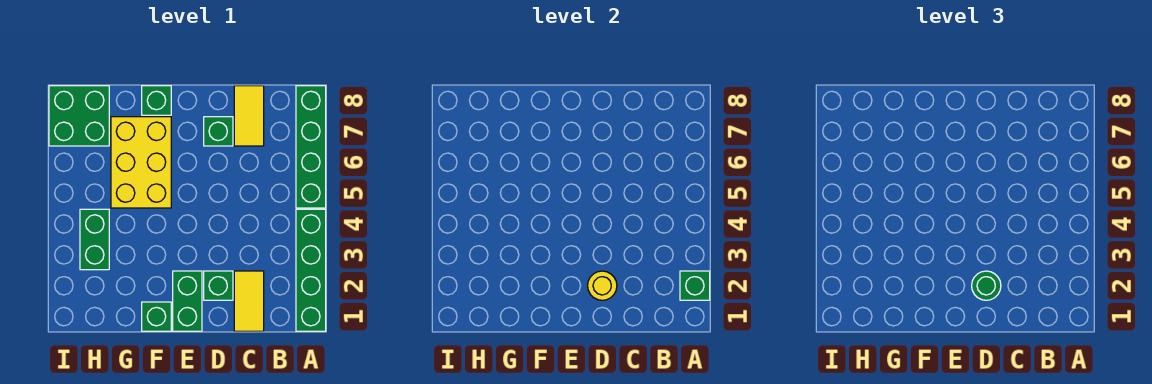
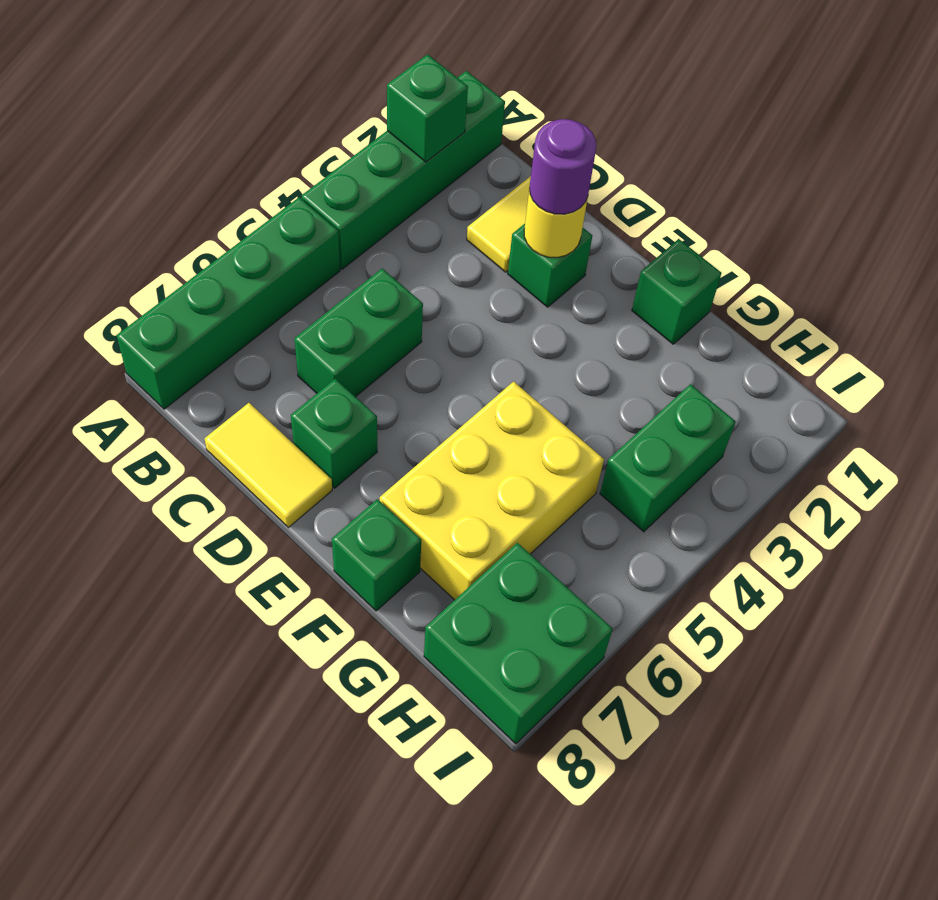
yellow 1x2 tile [234,86,264,146] -> yellow 1x2 tile turned to [205,403,332,527]
green 1x1 round brick [972,271,1001,300] -> purple 1x1 round brick [530,119,596,214]
green 1x2 brick [173,271,202,331] -> green 1x2 brick moved to [294,268,423,397]

